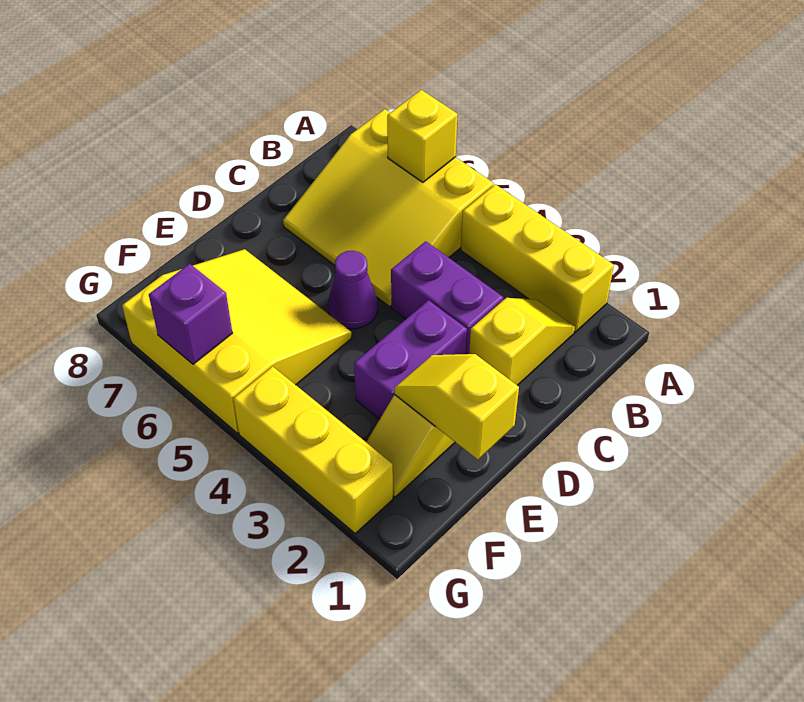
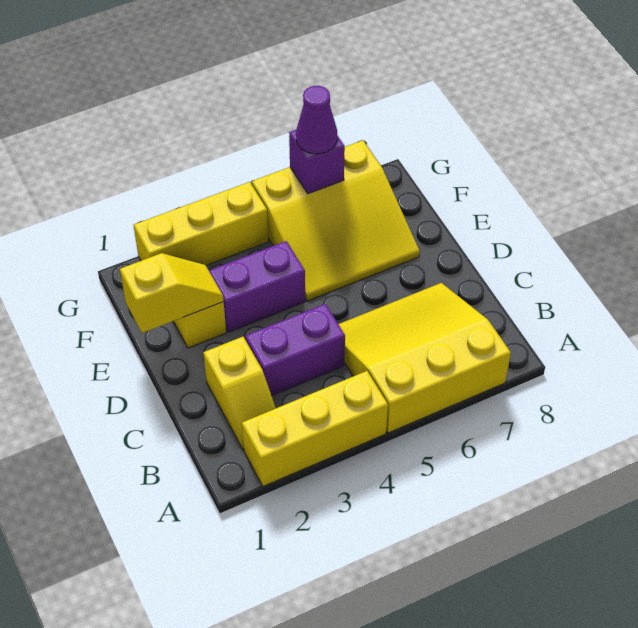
yellow 1x1 brick [387,90,458,182] -> none
purple 1x2 brick [354,300,467,419] -> purple 1x2 brick turned to [209,241,305,332]
purple 1x1 cone [328,251,377,329] -> purple 1x1 cone moved to [296,86,337,154]

